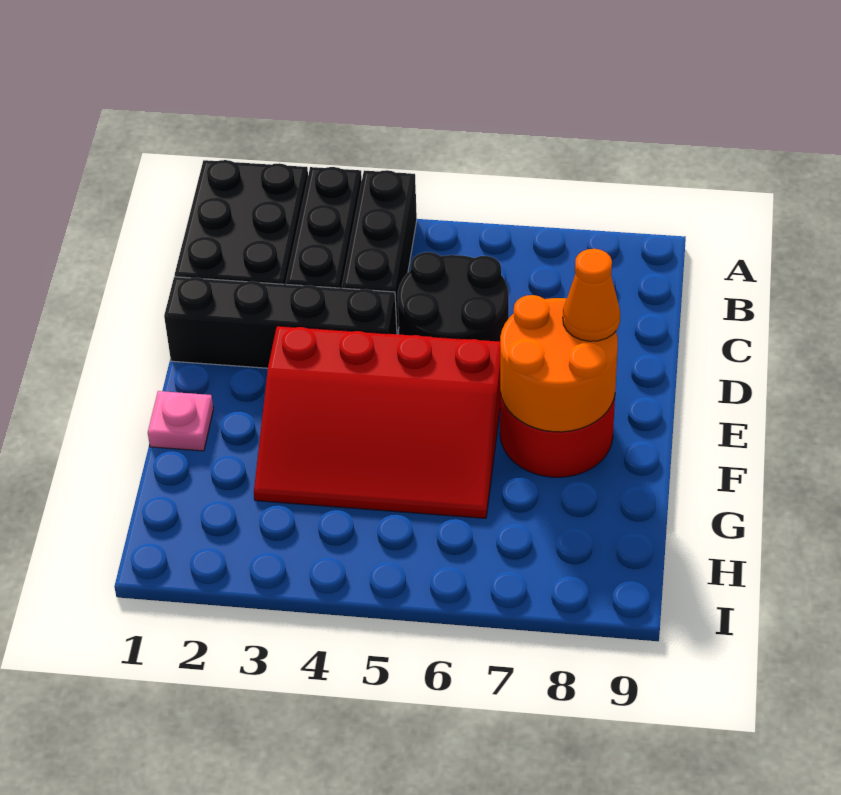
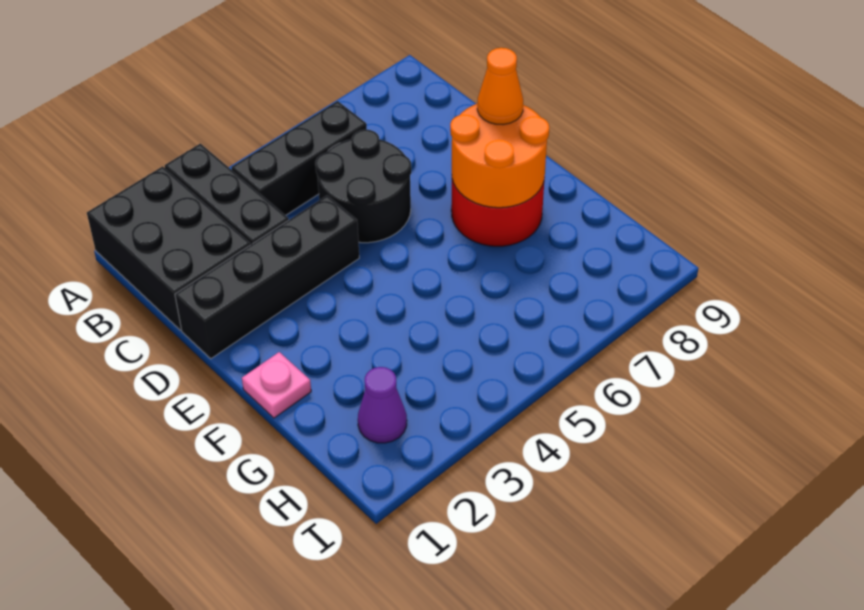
black 1x3 brick [342,170,417,334] -> black 1x3 brick turned to [231,101,367,215]
red 3x4 slope [254,326,500,518] -> none
none -> purple 1x1 cone [358,367,407,443]

